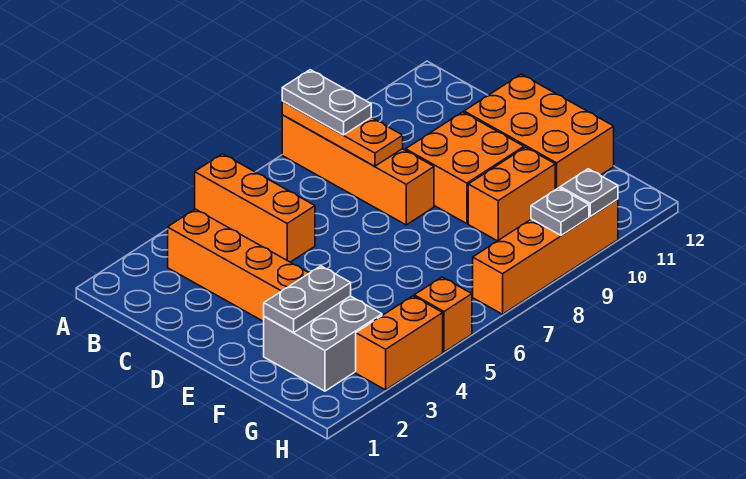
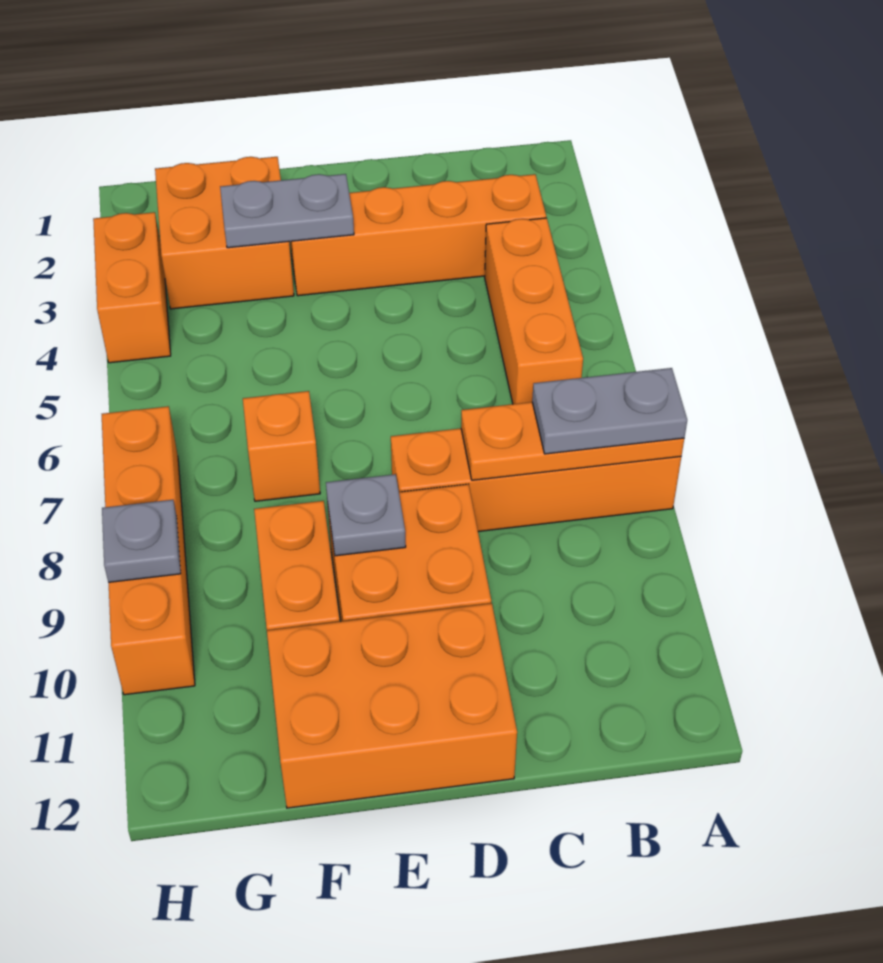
orange 1x3 brick [195,154,315,262] -> orange 1x3 brick turned to [485,218,583,404]
grey 2x2 brick [264,296,382,391] -> orange 2x2 brick [155,157,294,309]
grey 1x2 plate [264,266,351,332] -> grey 1x2 plate turned to [220,174,354,248]
orange 1x1 brick [414,277,472,352] -> orange 1x1 brick moved to [243,391,320,501]
grey 1x1 plate [560,169,618,217] -> grey 1x1 plate moved to [326,474,406,556]

